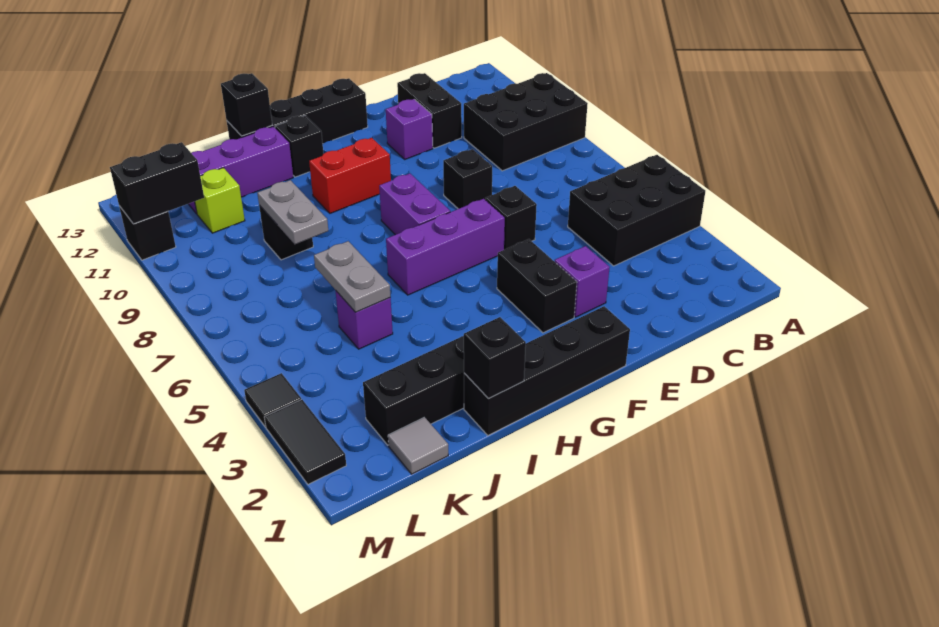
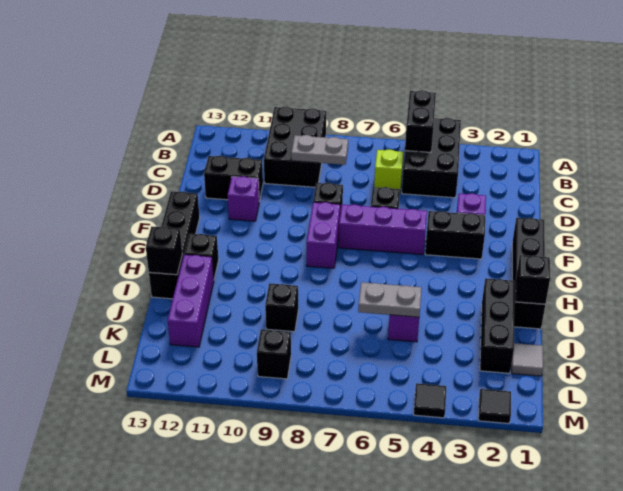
purple 1x3 brick [386,199,505,295] -> purple 1x3 brick turned to [339,204,427,255]
purple 1x2 brick [379,173,450,235] -> purple 1x2 brick turned to [307,202,340,268]
red 1x2 brick [309,138,391,213] -> none
grey 1x2 plate [257,180,328,244] -> grey 1x2 plate moved to [291,135,348,165]
lime 1x1 brick [195,168,245,233] -> lime 1x1 brick moved to [374,149,403,191]
black 1x2 brick [110,142,204,224] -> black 1x2 brick moved to [405,90,436,152]
black 1x2 tile [264,400,346,484] -> black 1x1 tile [478,389,511,424]
black 1x1 brick [119,206,176,260] -> black 1x1 brick moved to [257,329,291,379]

